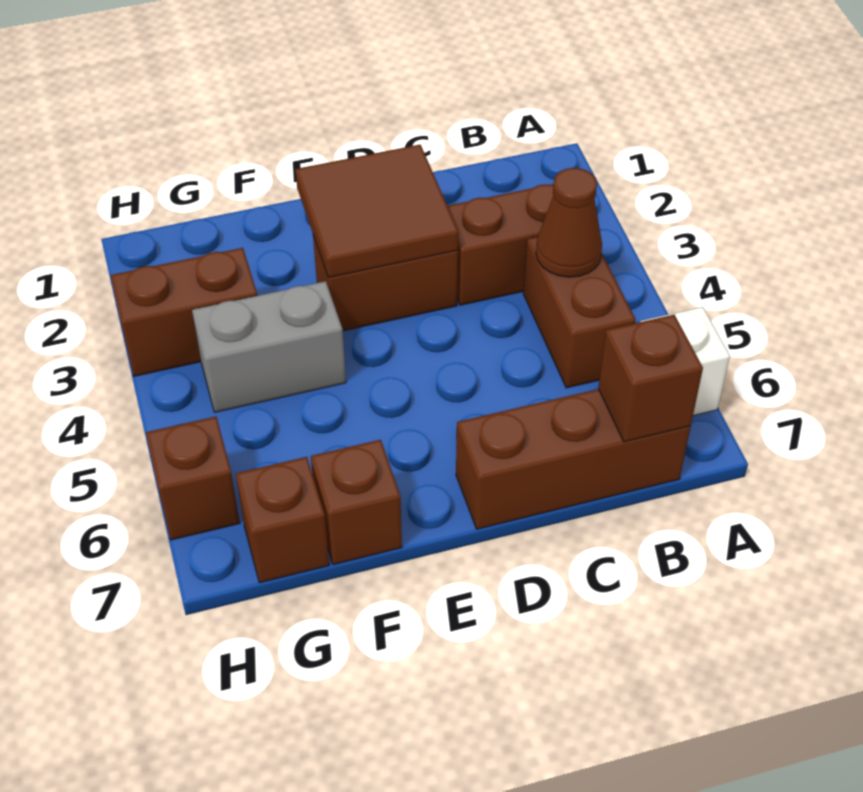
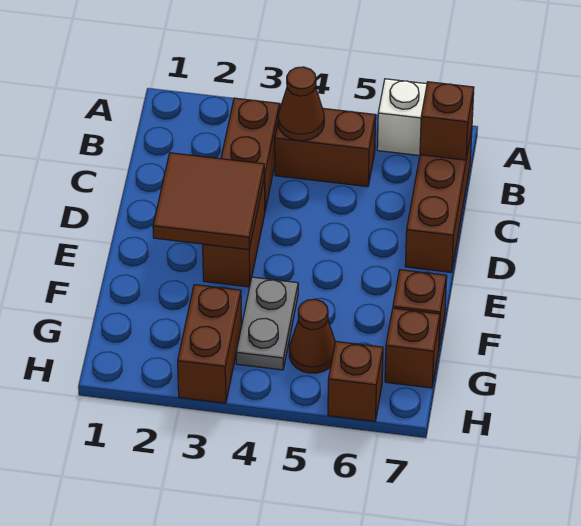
grey 1x2 brick [192,281,346,412] -> grey 1x2 plate [236,277,298,370]
none -> brown 1x1 cone [289,299,335,373]

